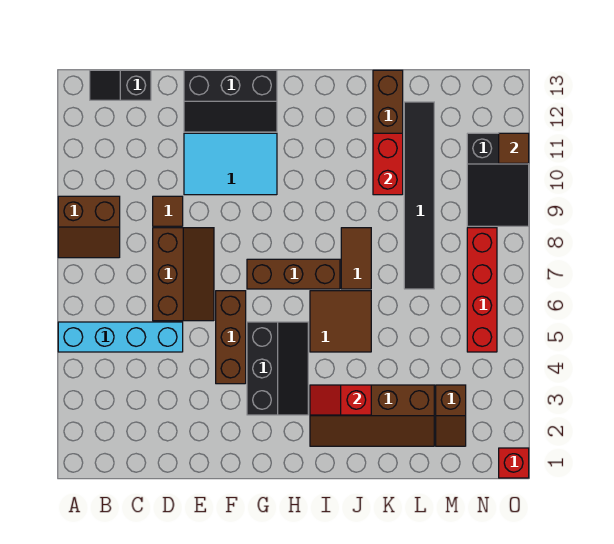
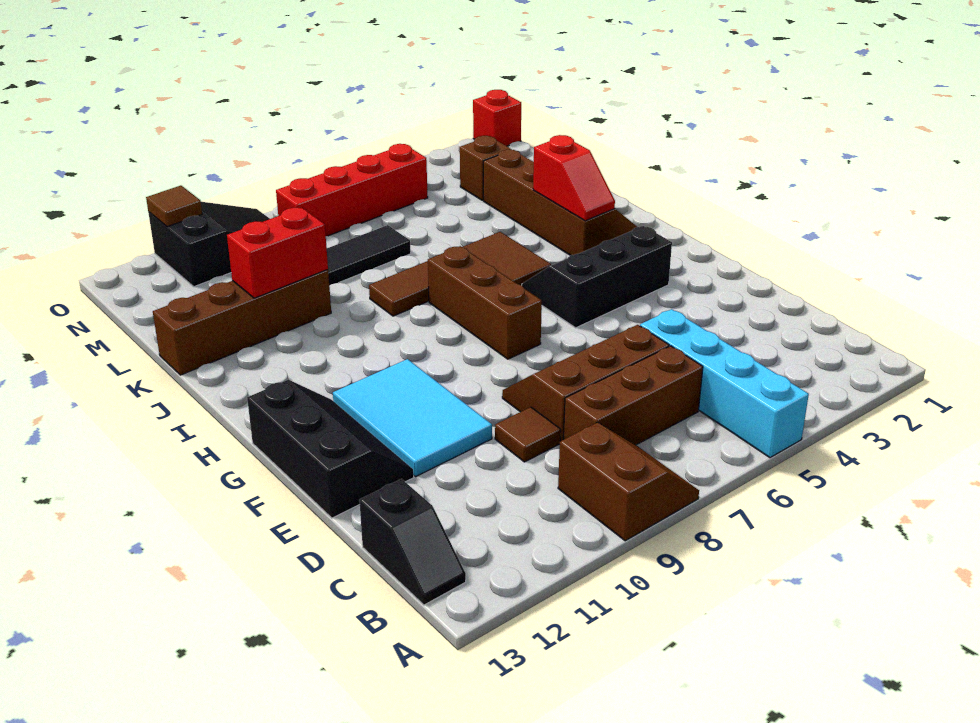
brown 1x3 brick [216,291,246,384] -> brown 1x3 brick moved to [564,346,703,445]

